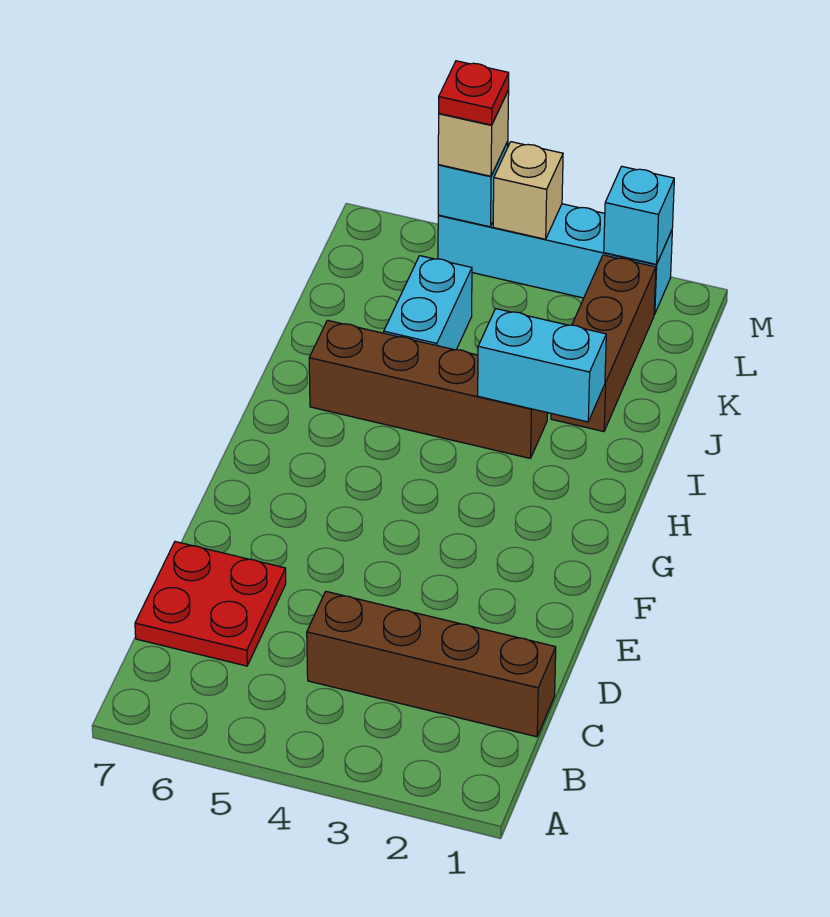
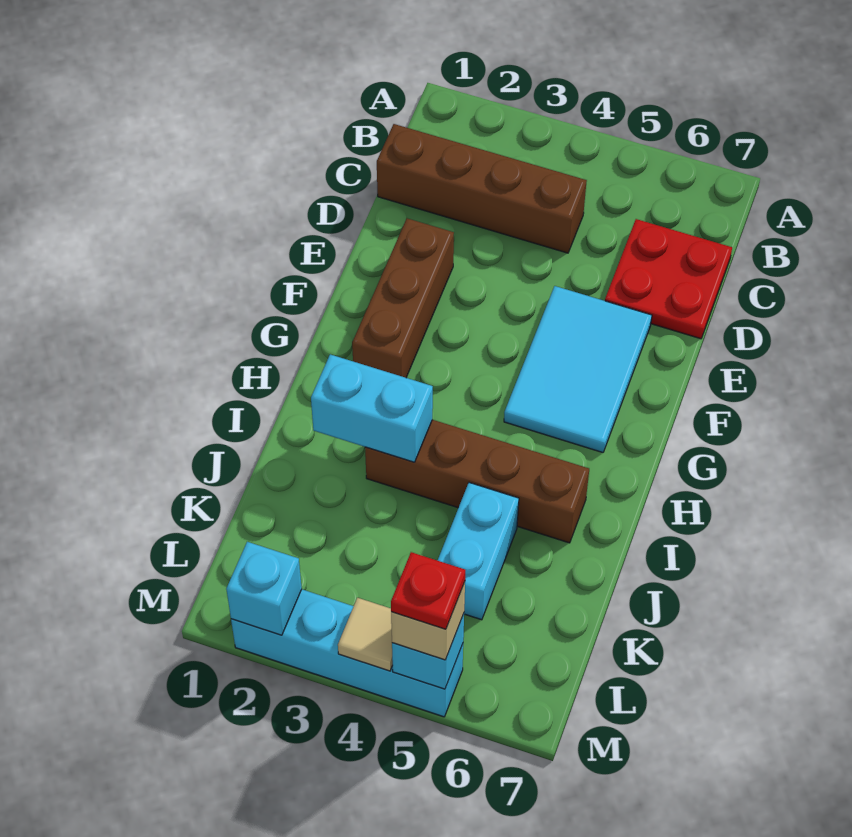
none -> cyan 2x3 tile [504,286,652,453]
brown 1x3 brick [551,255,656,432] -> brown 1x3 brick moved to [352,218,454,378]
tan 1x1 brick [493,142,563,239] -> tan 1x1 tile [338,598,393,671]

